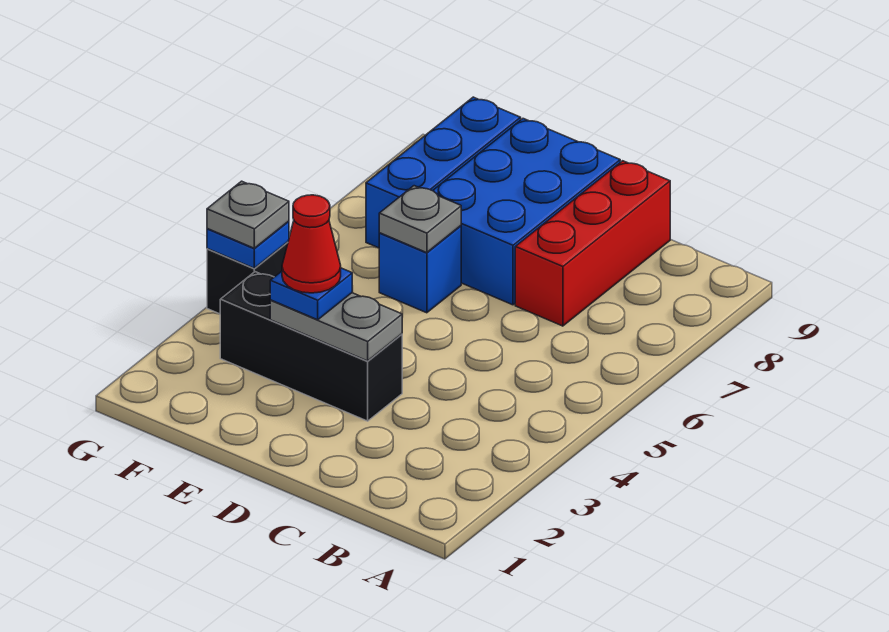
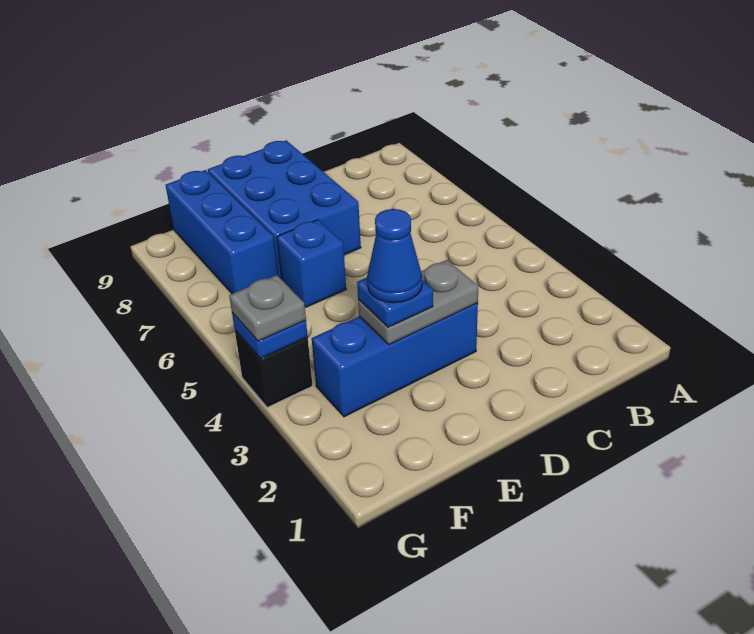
red 1x3 brick [515,161,670,326] -> none
black 1x3 brick [220,272,402,421] -> blue 1x3 brick [312,303,478,417]
red 1x1 cone [282,195,341,293] -> blue 1x1 cone [367,209,422,303]
grey 1x1 plate [379,186,461,253] -> none

